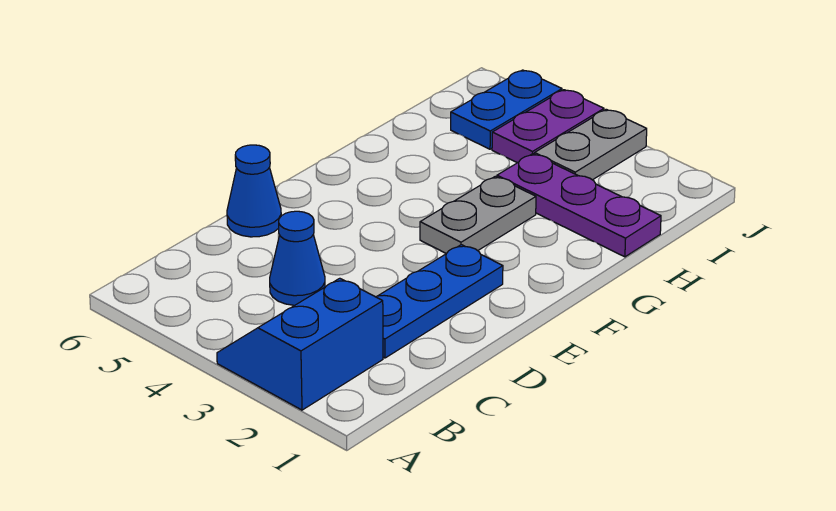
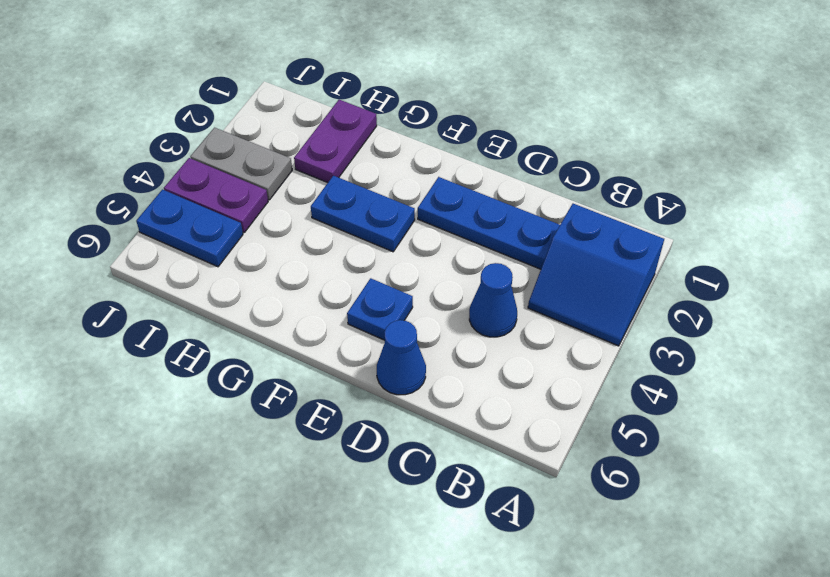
none -> blue 1x1 plate [347,278,413,340]
grey 1x2 plate [420,176,536,254] -> blue 1x2 plate [311,176,415,252]
purple 1x3 plate [497,154,661,257] -> purple 1x2 plate [294,100,377,183]

